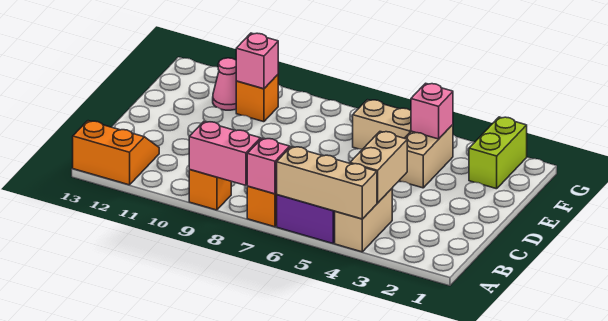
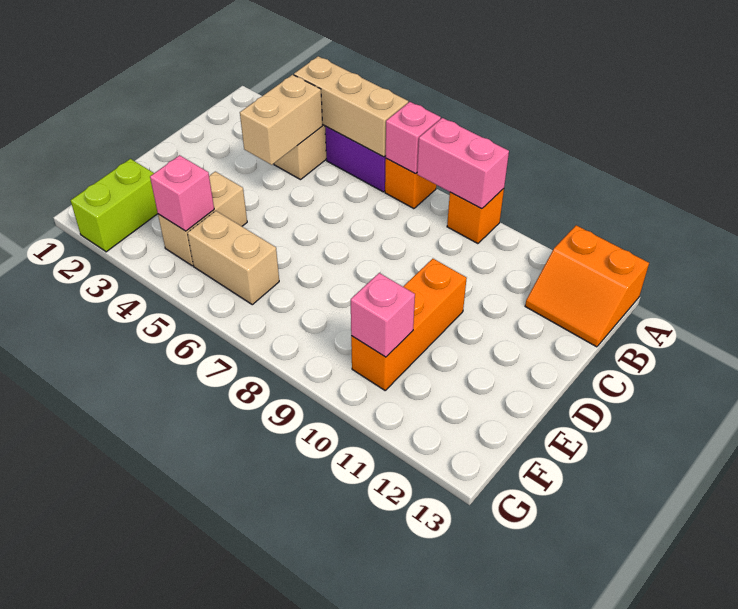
orange 1x1 brick [236,75,278,122] -> orange 1x3 brick [351,259,467,390]
pink 1x1 cone [213,58,236,110] -> none

